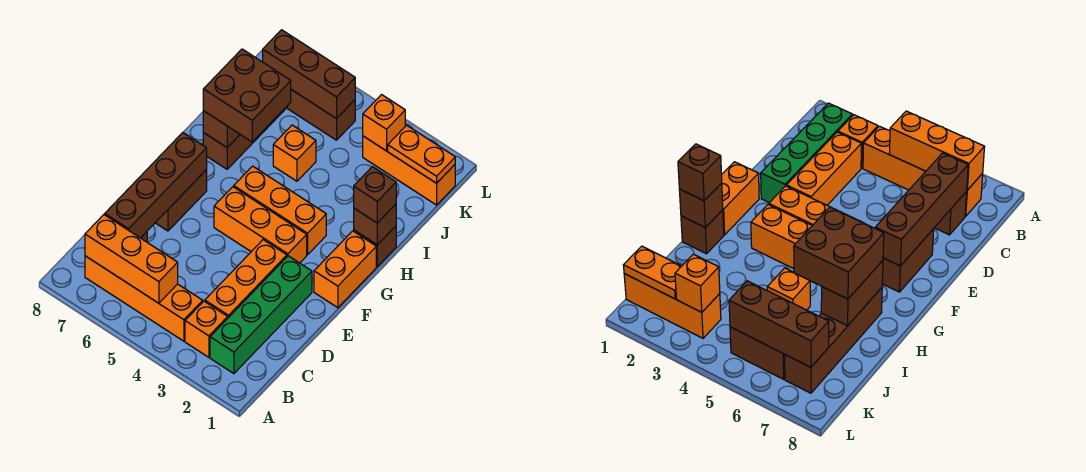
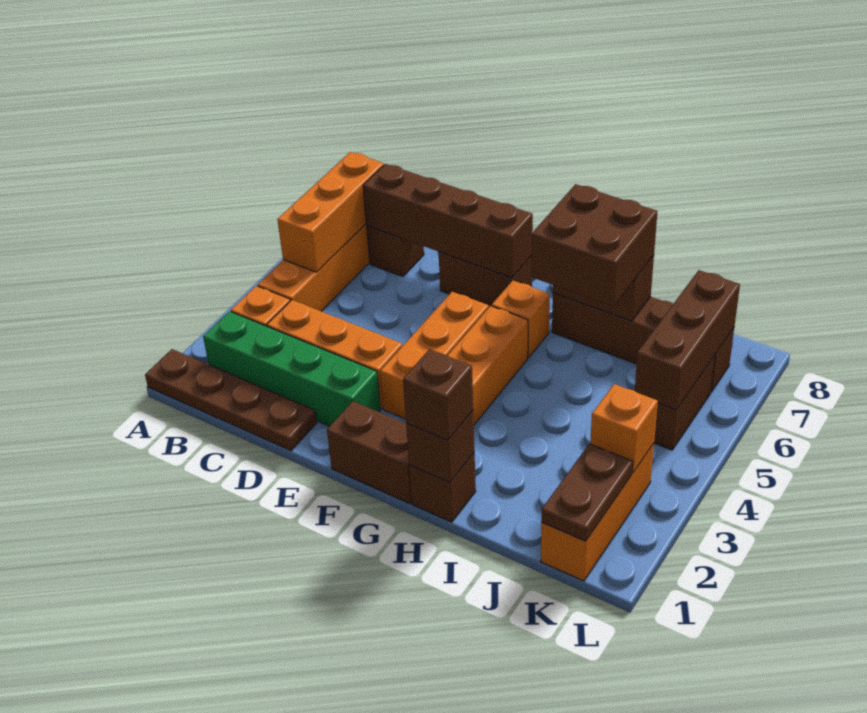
none -> brown 1x4 plate [145,349,317,451]
orange 1x2 brick [314,231,376,308] -> brown 1x2 brick [327,401,412,504]
orange 1x1 brick [273,125,316,181] -> orange 1x1 brick moved to [492,281,550,358]
orange 1x2 plate [388,125,455,183] -> brown 1x2 plate [541,444,633,541]

